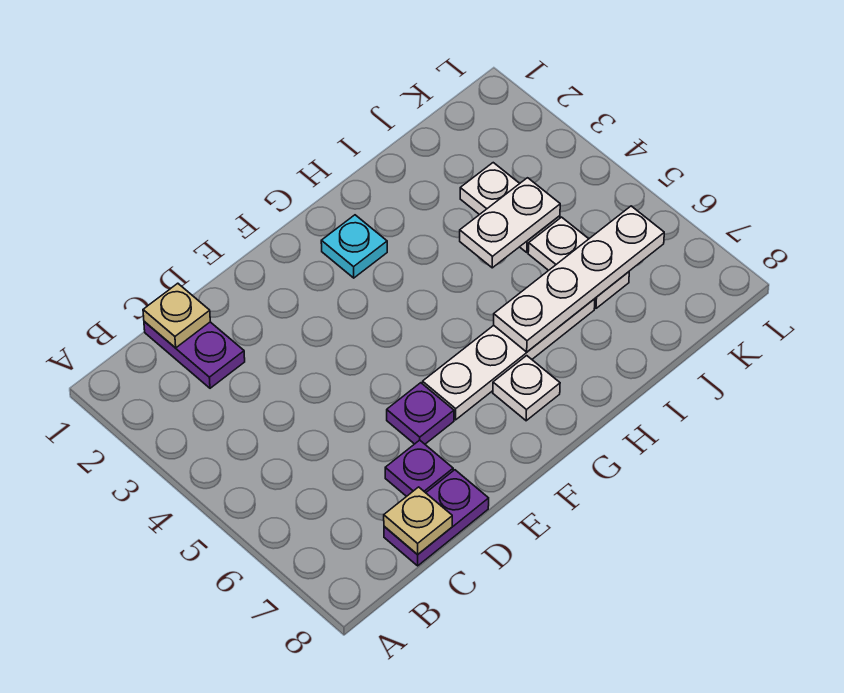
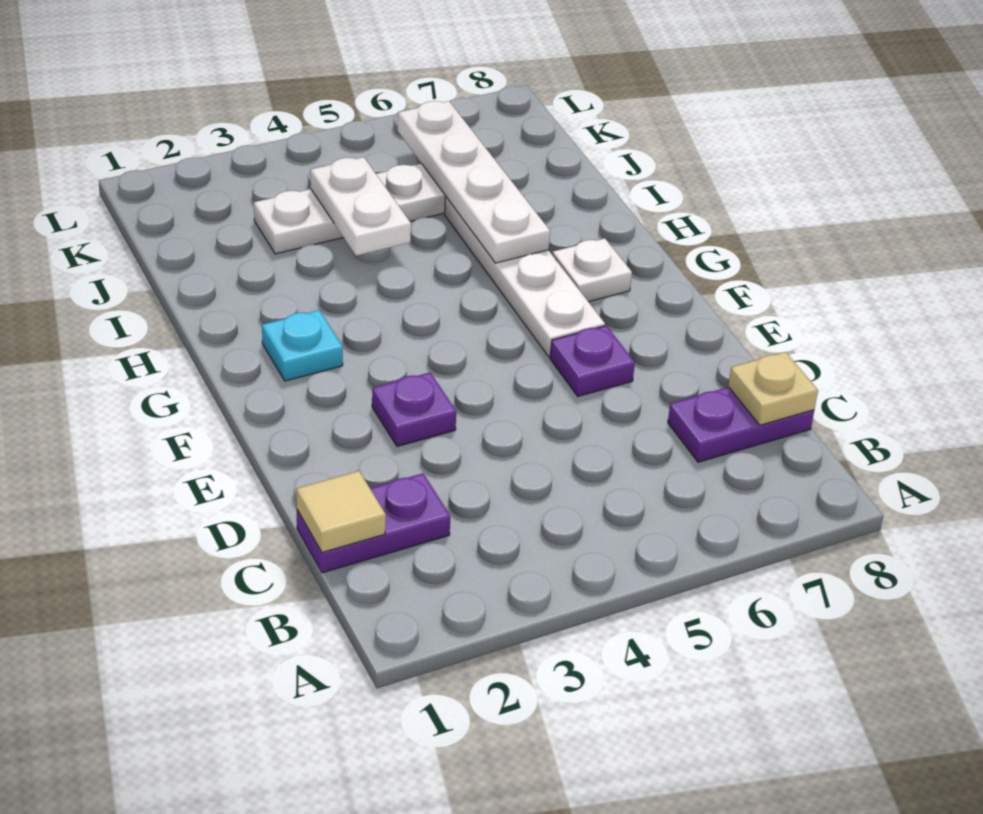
tan 1x1 plate [143,283,210,348] -> tan 1x1 tile [296,471,386,553]
purple 1x2 plate [384,470,489,566] -> purple 1x2 plate turned to [668,387,814,462]
purple 1x1 plate [385,440,453,496] -> purple 1x1 plate moved to [372,373,456,447]

